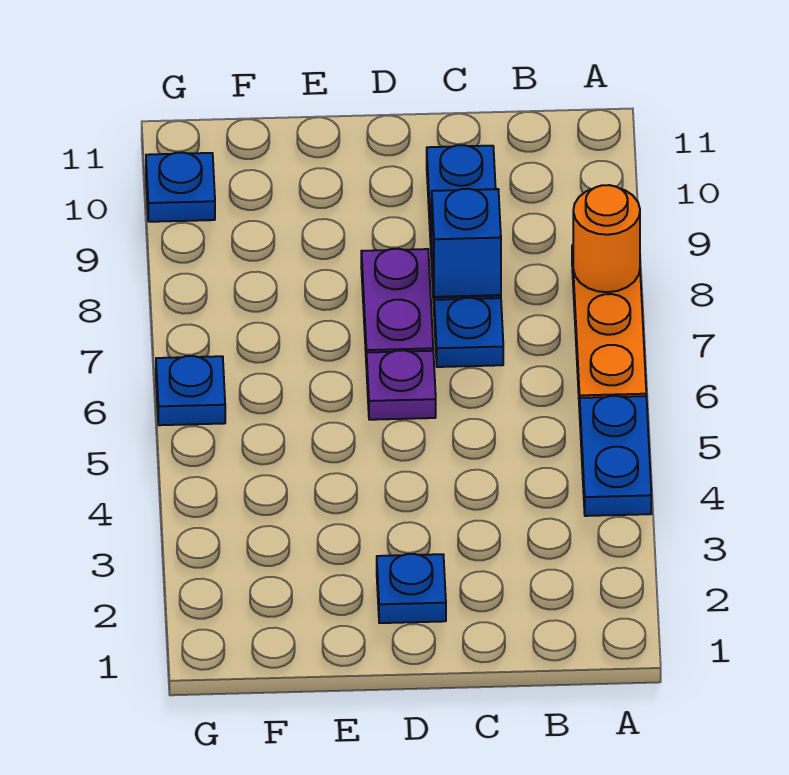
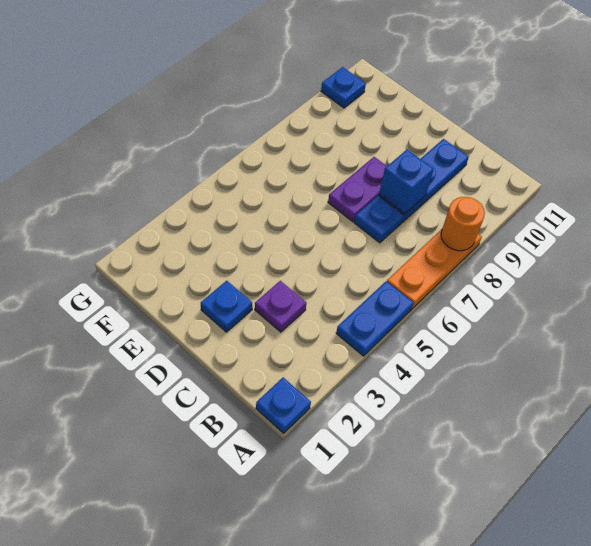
purple 1x1 plate [367,350,436,420] -> purple 1x1 plate moved to [255,281,306,332]
blue 1x1 plate [156,356,225,425] -> blue 1x1 plate moved to [256,378,311,433]

